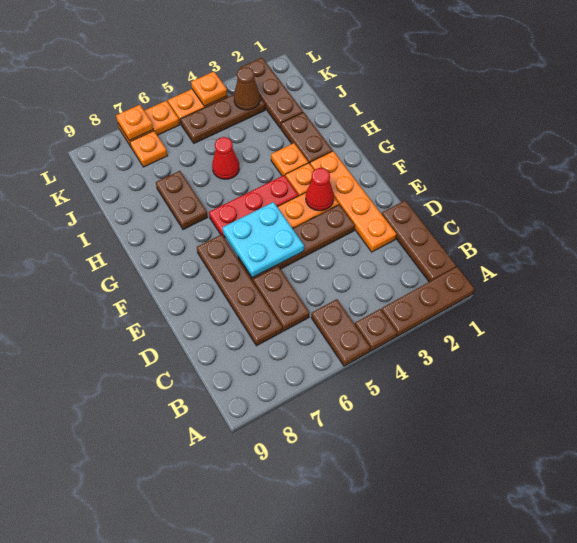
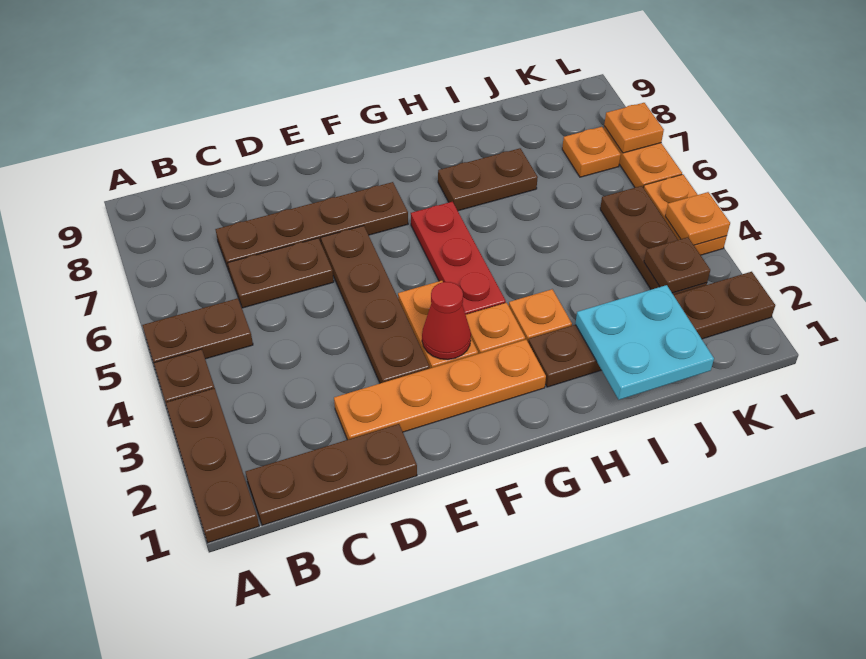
cyan 2x2 plate [222,202,304,278] -> cyan 2x2 plate moved to [575,285,714,400]
red 1x1 cone [212,137,239,179] -> none
brown 1x1 cone [234,67,260,110] -> brown 1x1 plate [644,237,710,293]

